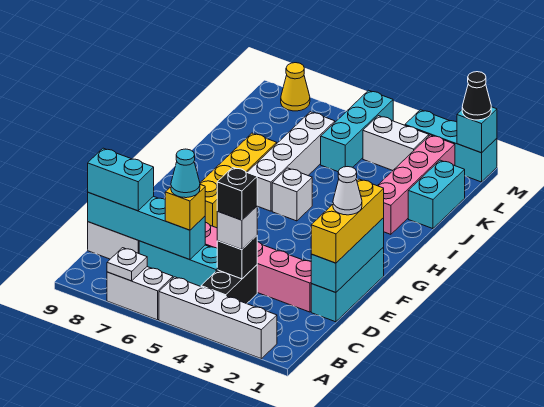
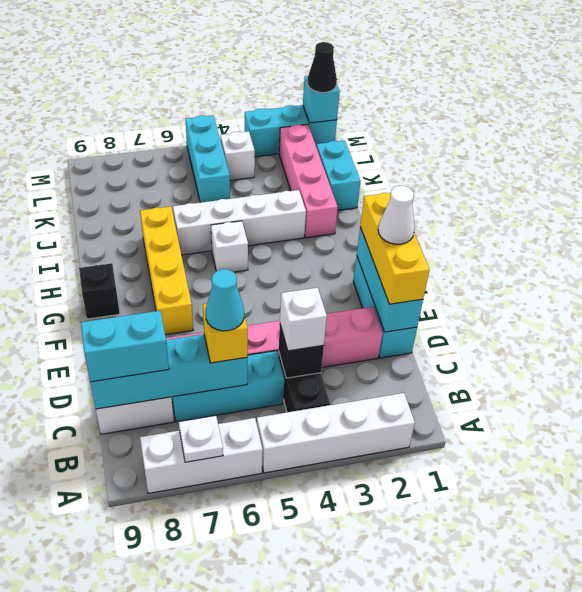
white 1x2 brick [107,267,173,320] -> white 1x3 brick [140,418,263,494]
black 1x1 brick [217,167,257,220] -> black 1x1 brick moved to [79,263,120,319]
white 1x4 brick [247,112,335,211] -> white 1x4 brick turned to [173,190,306,255]
white 1x2 brick [363,116,429,170] -> white 1x1 brick [220,131,255,181]
yellow 1x1 cone [281,63,310,111] -> none

